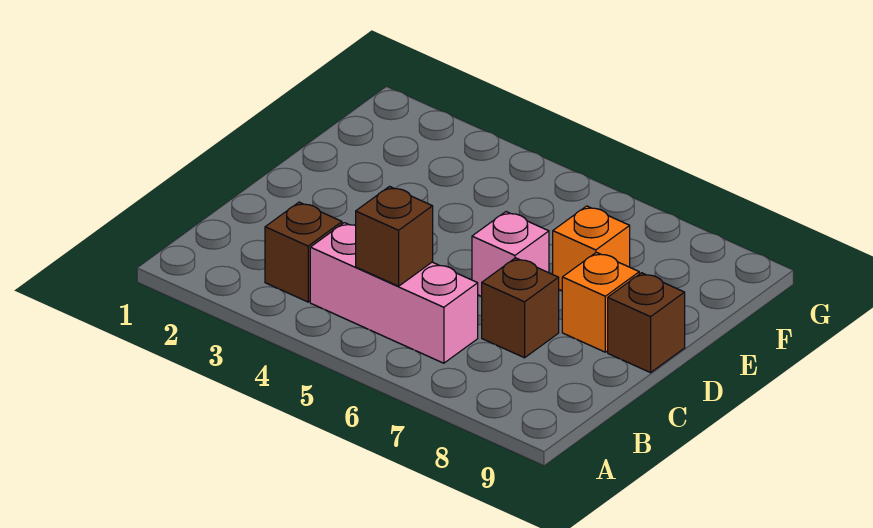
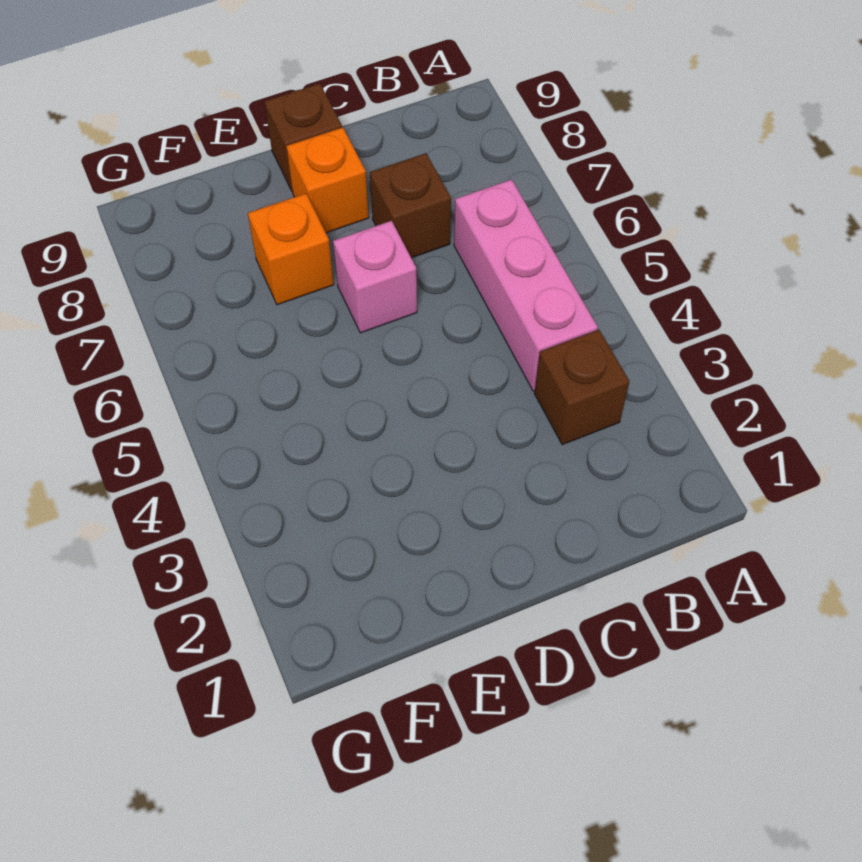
brown 1x1 brick [356,186,433,286] -> none

